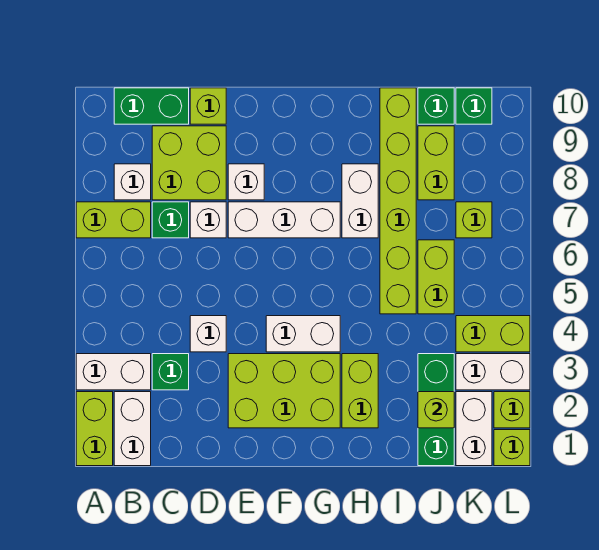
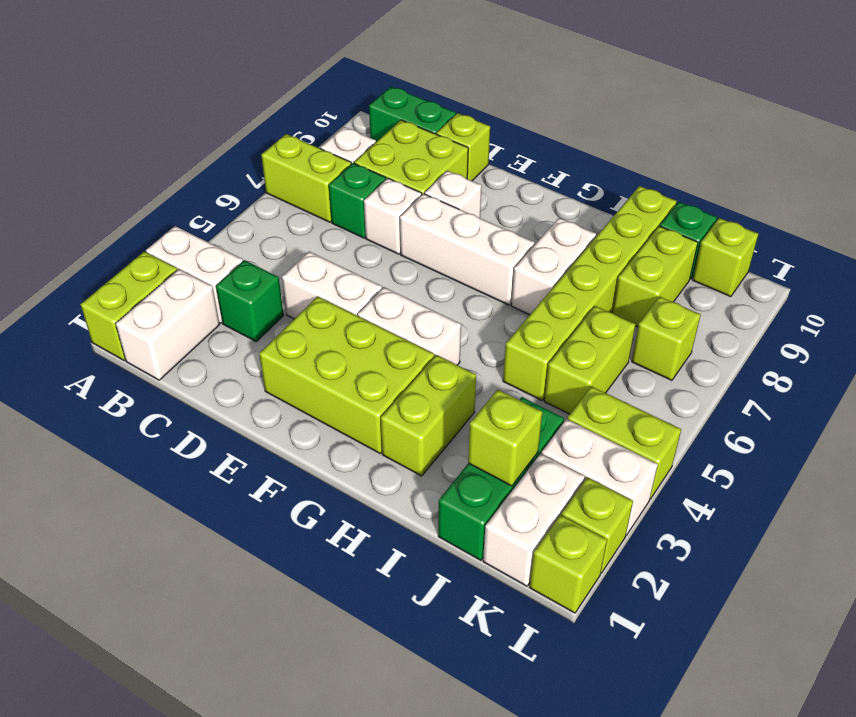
white 1x1 brick [190,316,226,352] -> white 1x2 brick [282,252,382,319]
green 1x1 brick [456,88,492,124] -> lime 1x1 brick [692,218,758,297]

